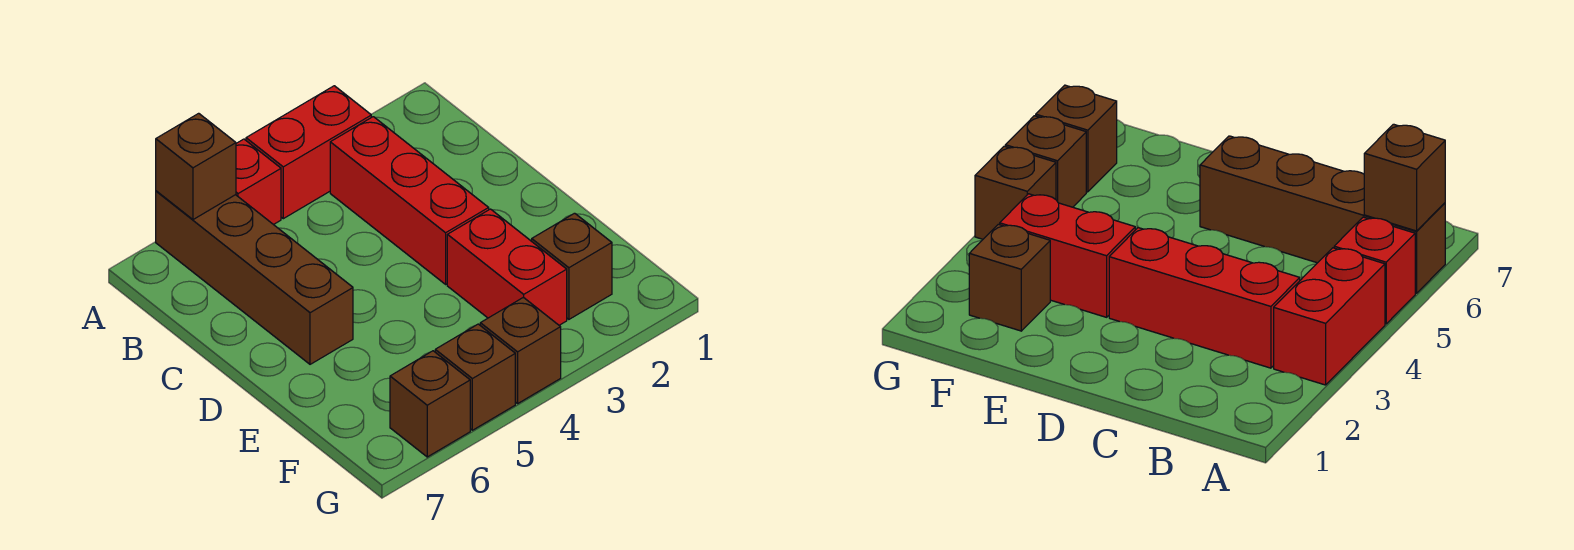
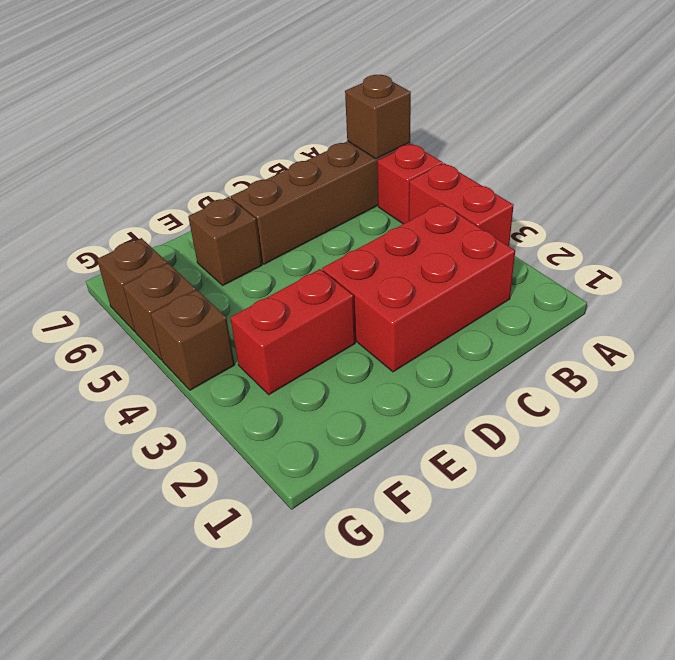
red 1x3 brick [330,117,489,284] -> red 2x3 brick [322,204,515,372]
brown 1x1 brick [532,213,612,319] -> brown 1x1 brick moved to [188,197,262,285]

